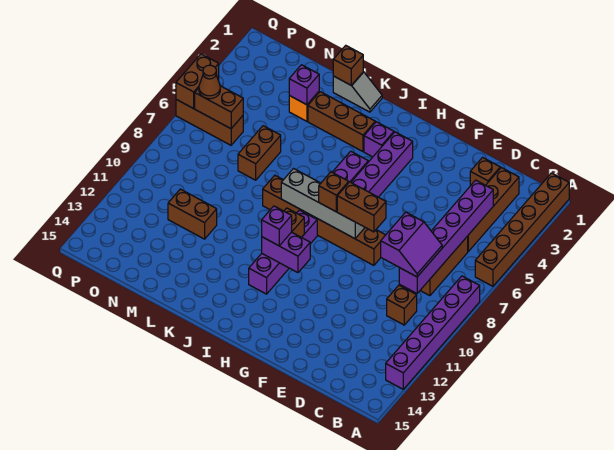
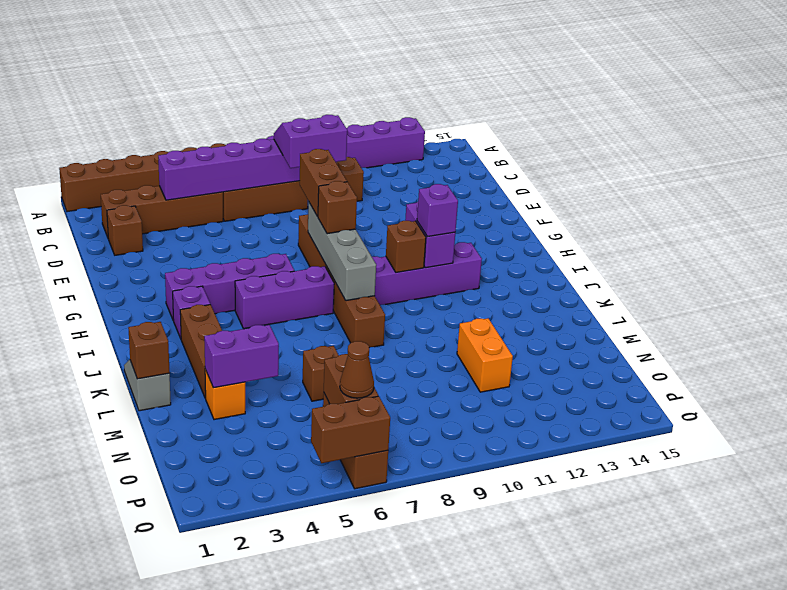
purple 1x1 brick [289,65,319,105] -> purple 1x2 brick [204,325,279,388]
brown 1x2 brick [238,126,281,180] -> brown 1x1 brick [303,346,339,401]
brown 1x2 brick [168,189,217,239] -> orange 1x2 brick [457,318,513,392]

